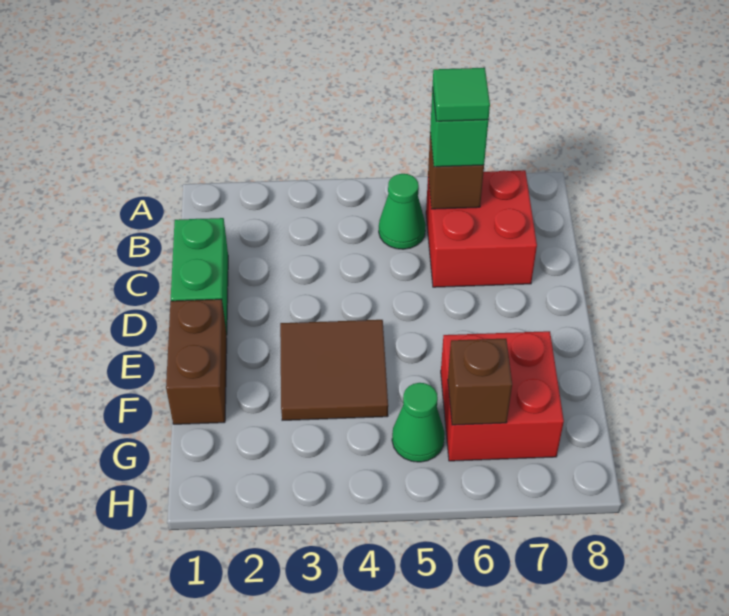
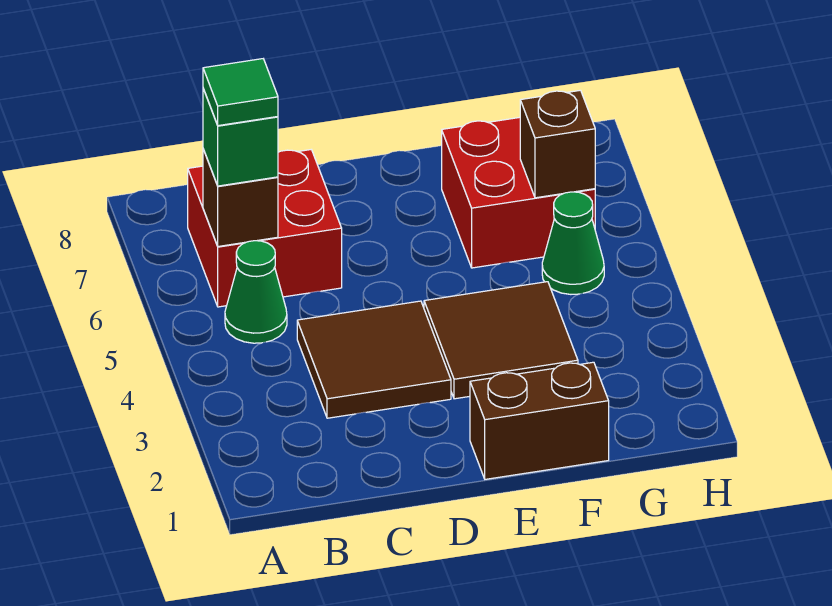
green 1x2 brick [171,218,228,334] -> none
none -> brown 2x2 tile [297,301,451,418]

